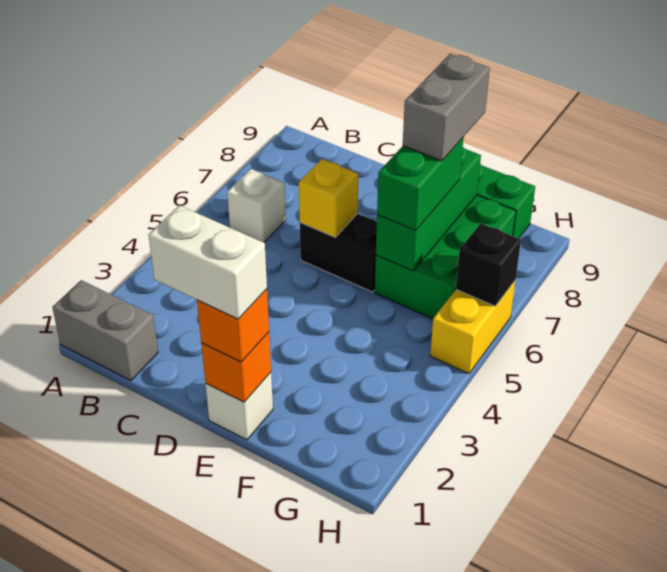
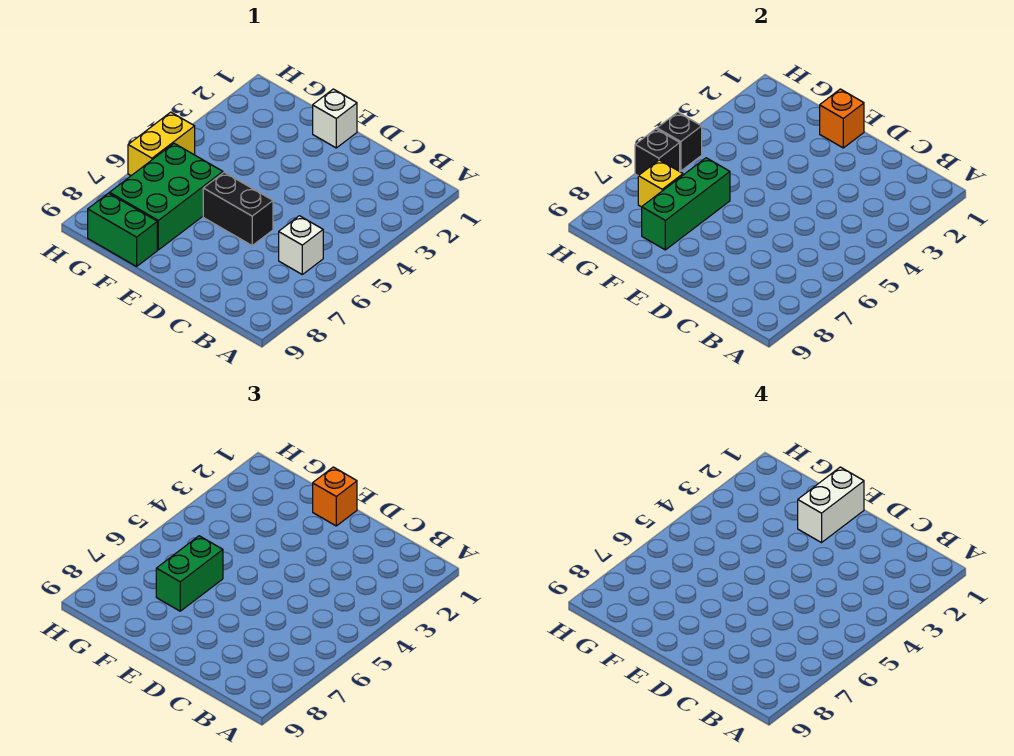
grey 1x2 brick [52,280,158,381] -> none
white 1x2 brick [149,205,267,319] -> white 1x2 brick turned to [798,467,864,543]
yellow 1x1 brick [299,159,358,237] -> yellow 1x1 brick moved to [638,160,683,207]
grey 1x2 brick [403,53,490,161] -> none
none -> black 1x1 brick [657,112,702,171]

